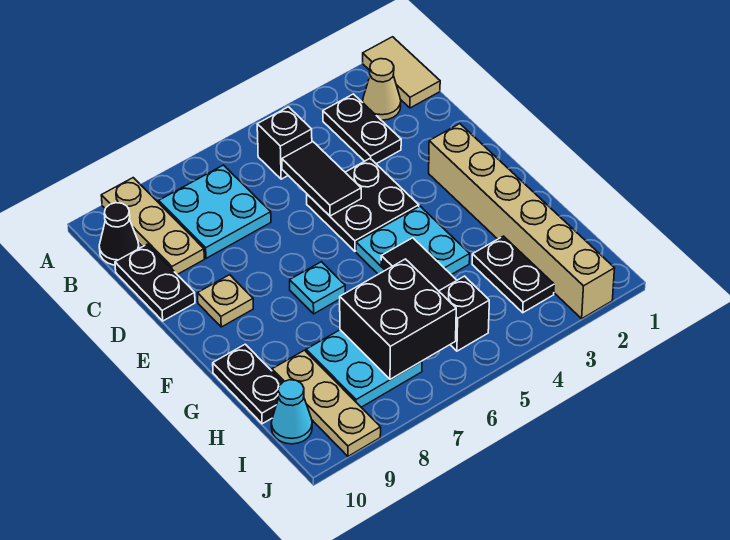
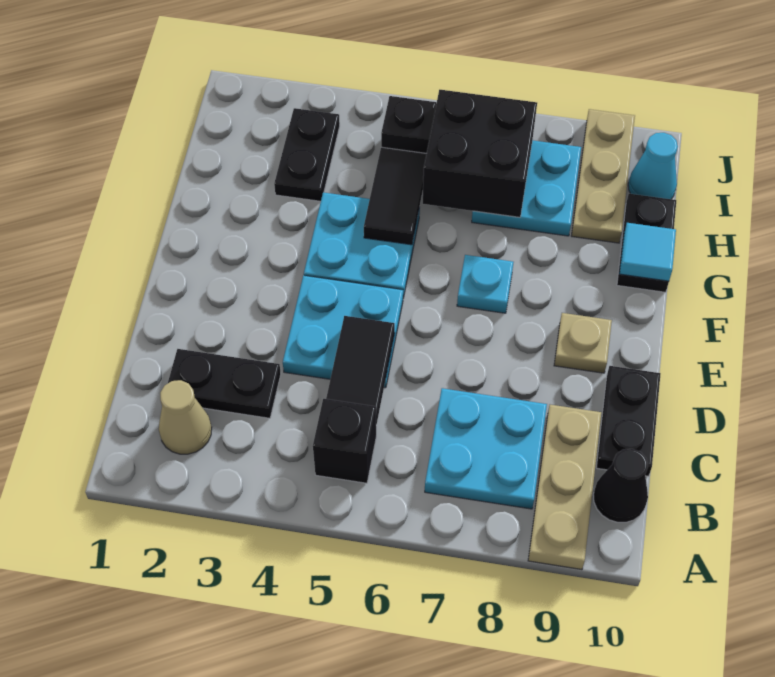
tan 1x2 tile [363,37,440,108] -> none
black 1x2 plate [323,94,401,164] -> black 1x2 plate turned to [168,349,281,418]
black 2x2 plate [307,159,419,251] -> cyan 2x2 plate [283,276,403,388]
tan 1x6 brick [429,124,615,318] -> none
none -> cyan 1x1 tile [620,223,676,281]

